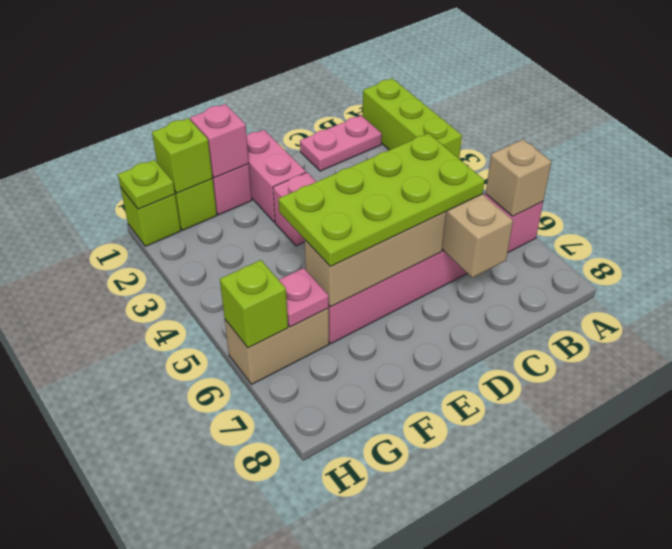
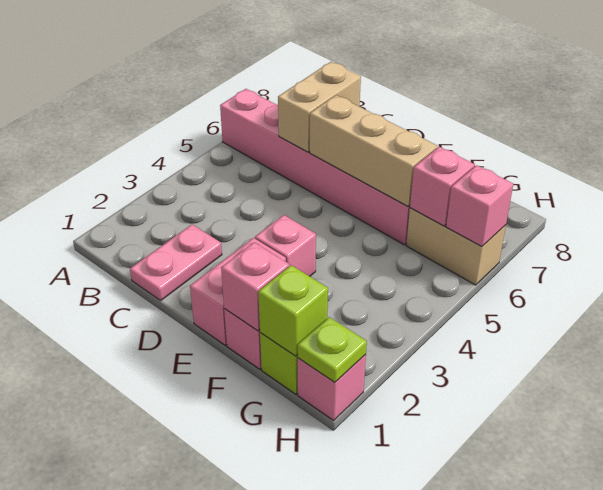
lime 1x3 brick [363,78,462,158] -> none
tan 1x1 brick [486,140,551,216] -> none
pink 1x2 plate [300,115,382,171] -> pink 1x2 plate turned to [130,225,222,300]
lime 2x4 plate [279,133,484,266] -> none
pink 1x1 plate [279,268,329,327] -> pink 1x1 brick [410,147,475,226]
lime 1x1 brick [121,188,181,246] -> pink 1x1 brick [298,354,366,420]
lime 1x1 brick [220,260,288,348] -> pink 1x1 brick [446,165,513,246]

